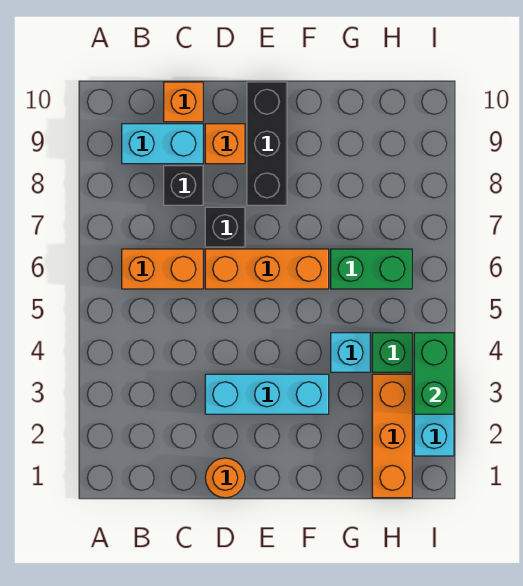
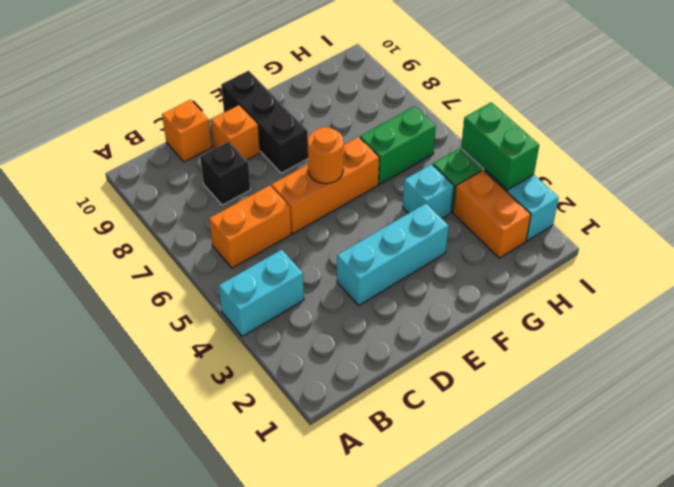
cyan 1x2 brick [122,124,203,164] -> cyan 1x2 brick moved to [219,250,304,336]
orange 1x1 round brick [205,458,245,498] -> orange 1x1 round brick moved to [308,127,343,184]
black 1x1 brick [205,207,245,247] -> none
orange 1x3 brick [372,374,412,498] -> orange 1x2 brick [453,170,531,258]

